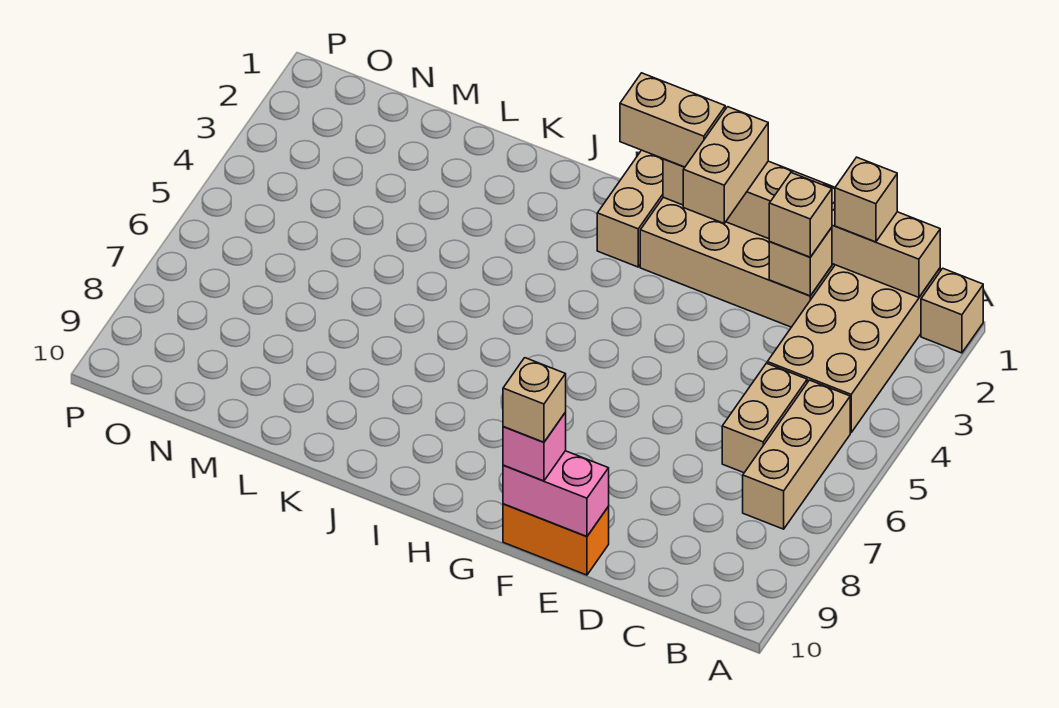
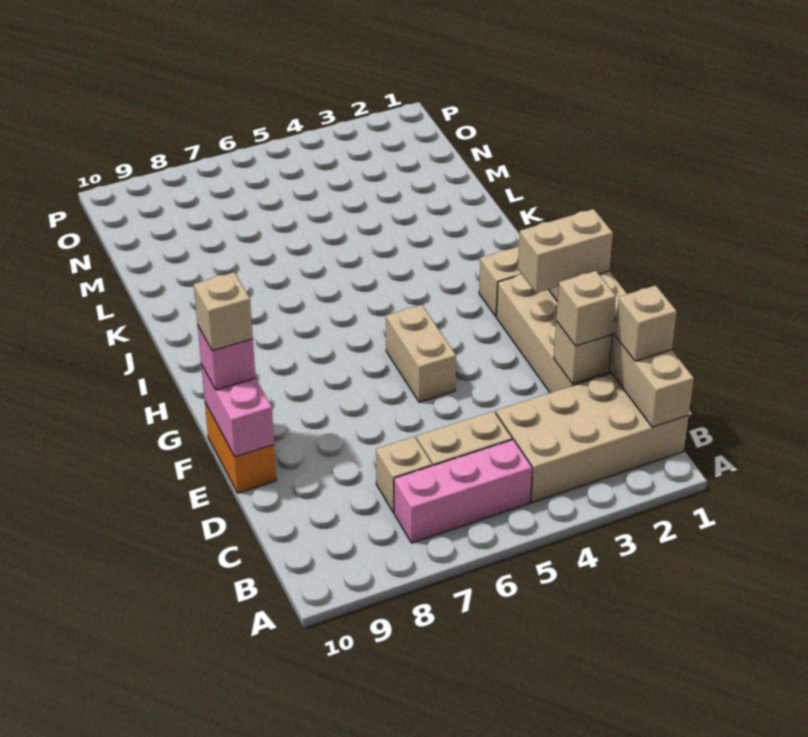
tan 1x1 brick [921,268,983,353] -> tan 1x1 brick moved to [376,436,432,513]
tan 1x3 brick [743,380,850,529] -> pink 1x3 brick [394,440,532,543]
tan 1x2 brick [620,73,725,167] -> tan 1x2 brick moved to [386,305,456,402]

